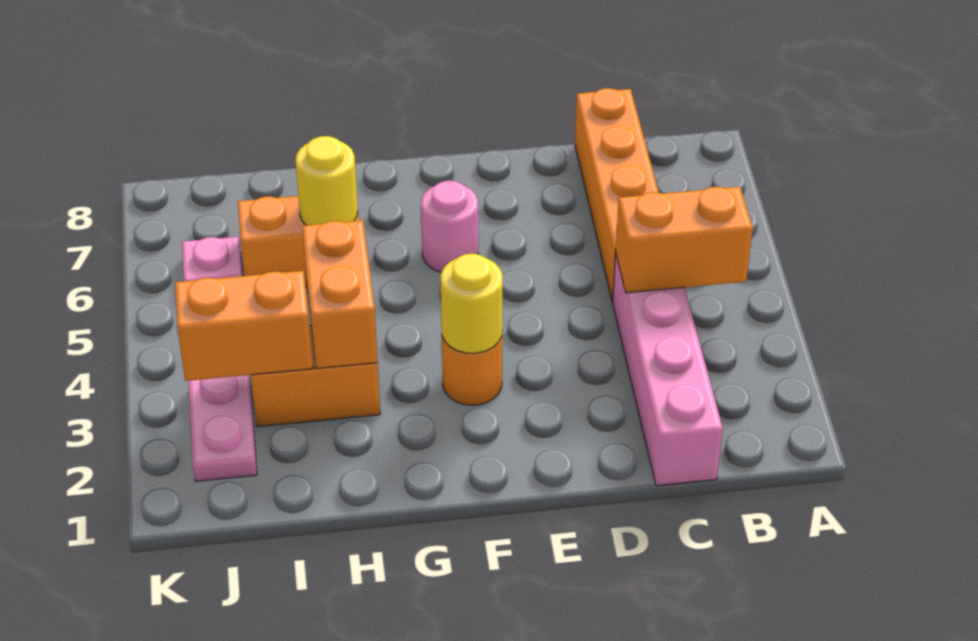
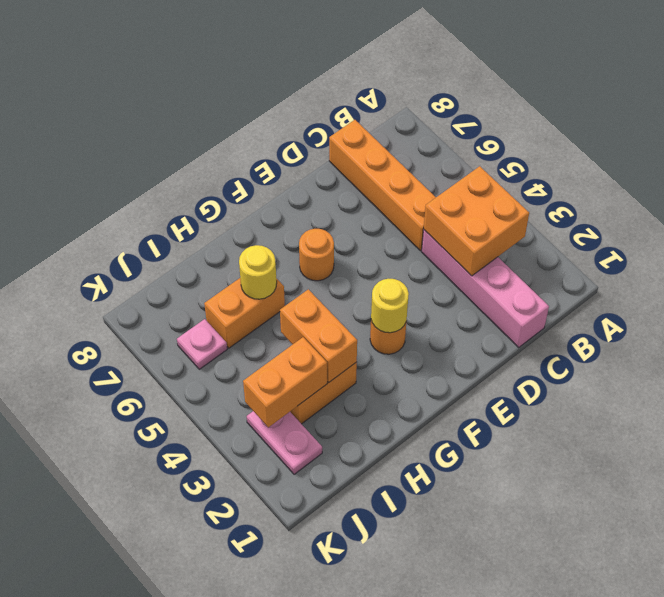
orange 1x2 brick [616,187,753,293] -> orange 2x2 brick [424,166,529,276]
pink 1x1 round brick [421,181,478,272] -> orange 1x1 round brick [299,229,334,281]

